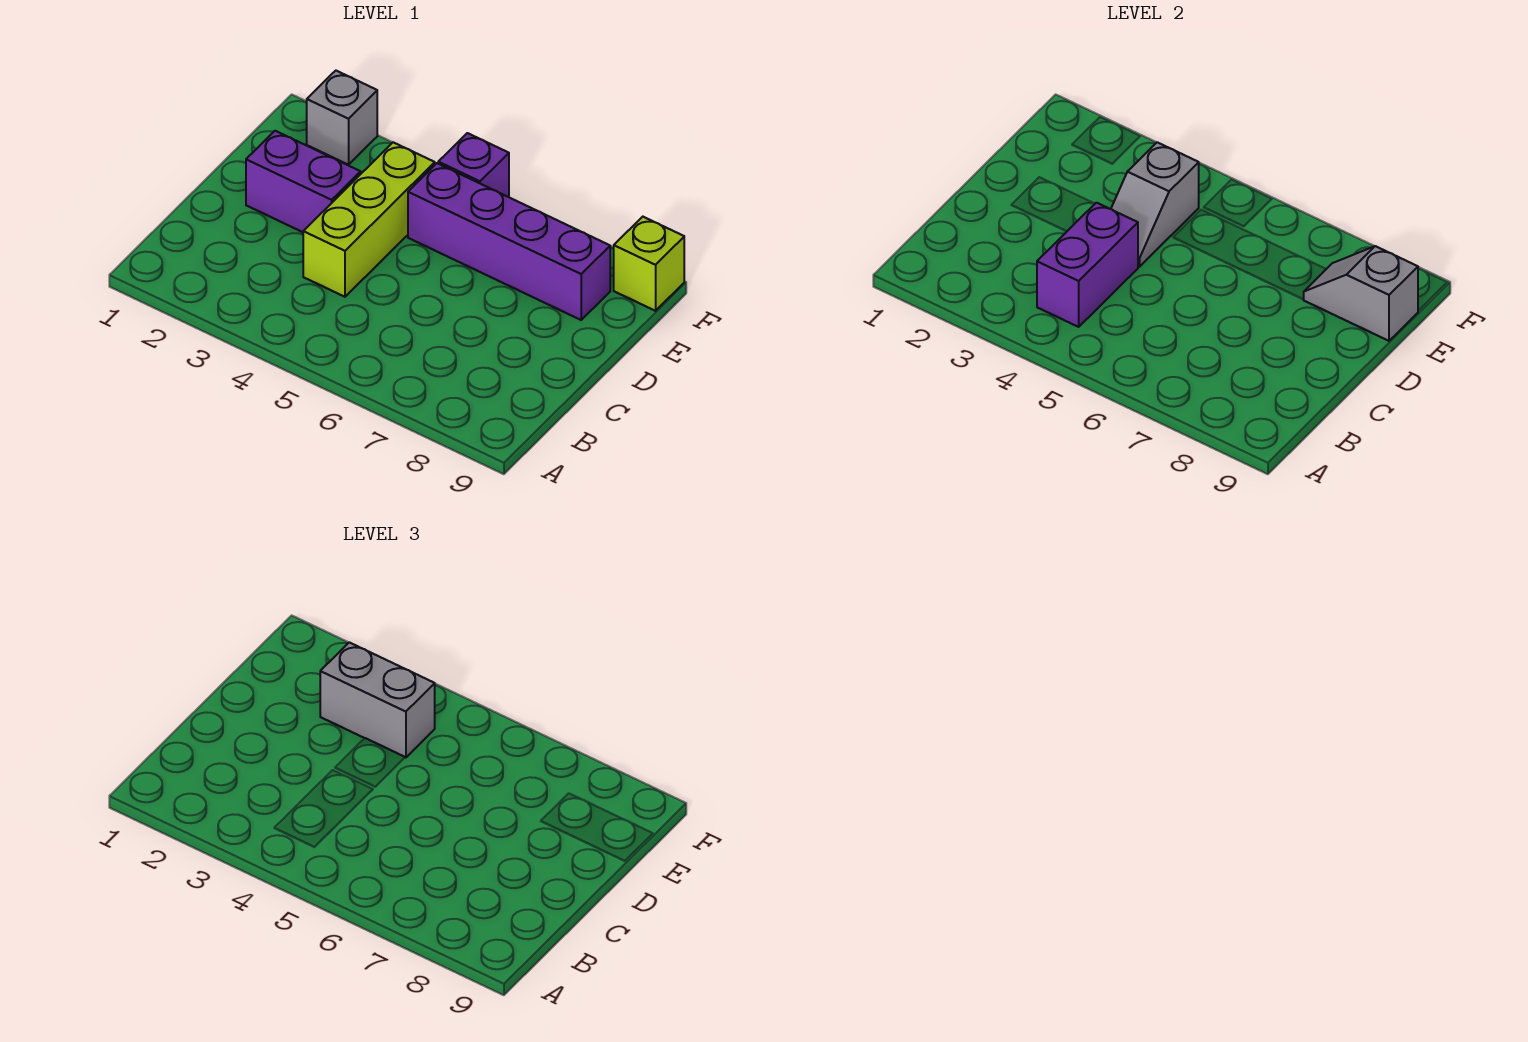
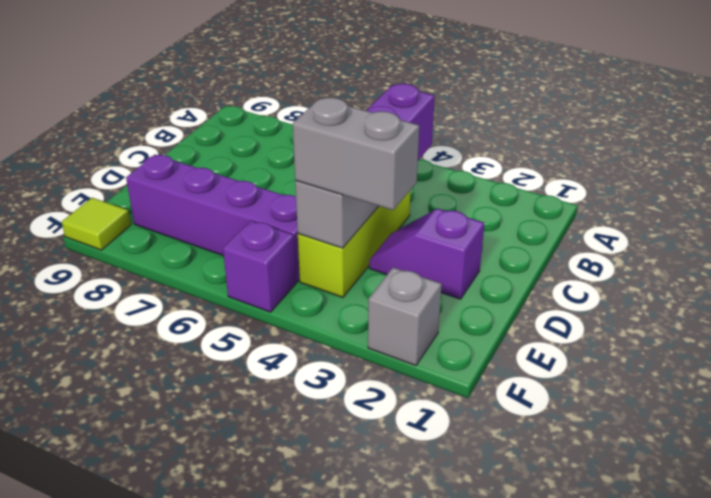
purple 1x2 brick [246,131,361,232] -> purple 1x2 slope [369,209,484,299]
grey 1x2 slope [1304,246,1418,341] -> none
lime 1x1 brick [614,217,684,311] -> lime 1x1 tile [62,198,131,250]

